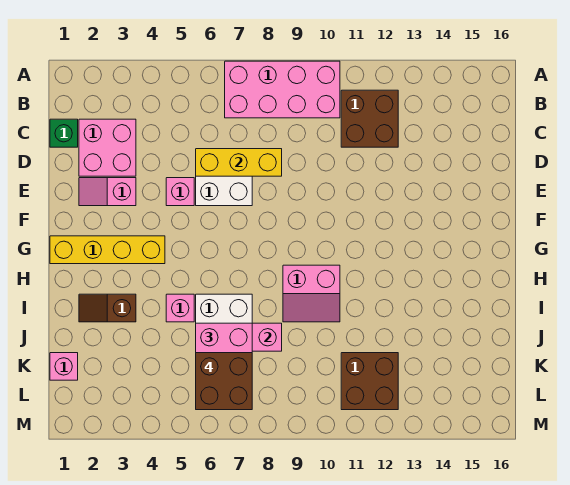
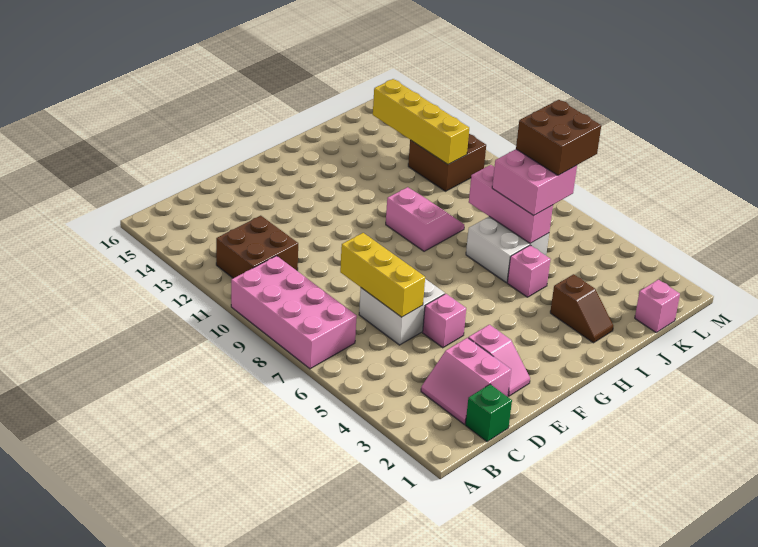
pink 2x2 brick [79,119,136,176] -> pink 2x2 slope [421,338,511,424]
yellow 1x4 brick [50,236,165,264] -> yellow 1x4 brick moved to [373,79,469,164]

